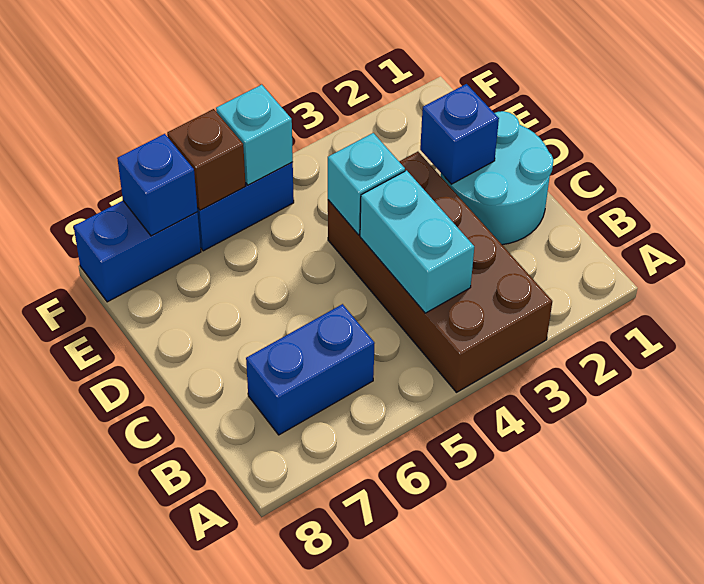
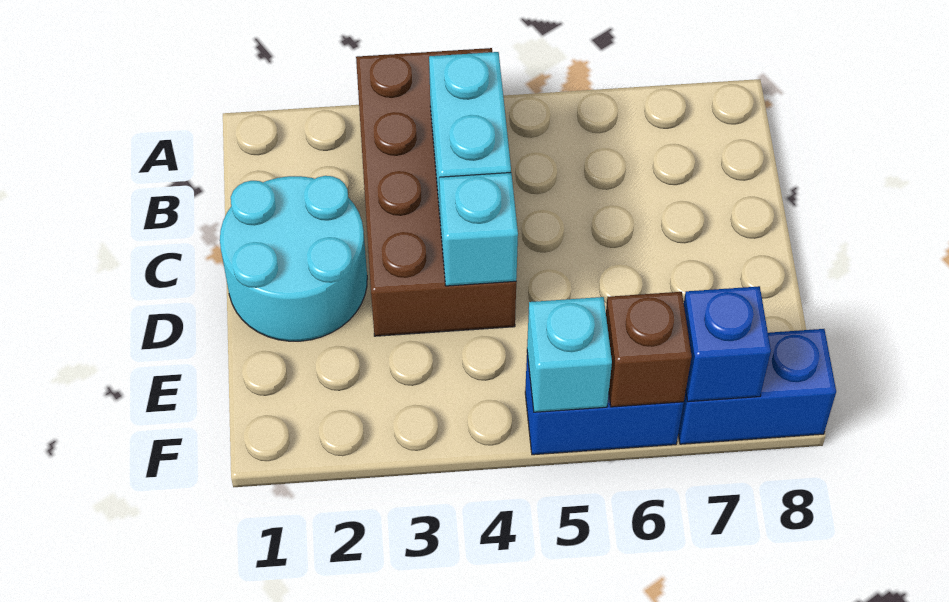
blue 1x2 brick [246,304,375,435] -> none
blue 1x1 brick [420,84,499,184] -> none

